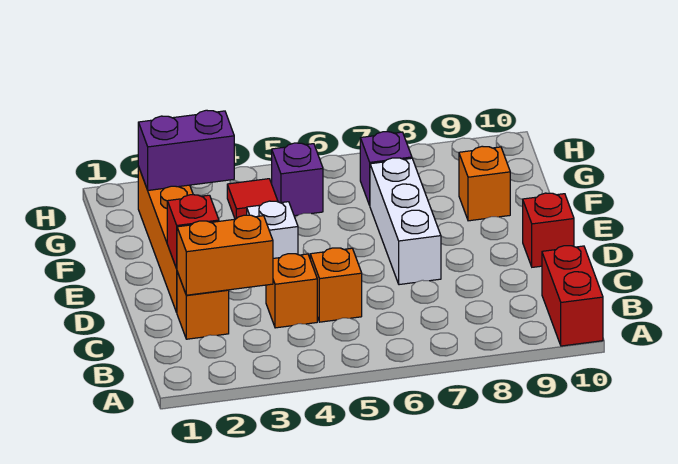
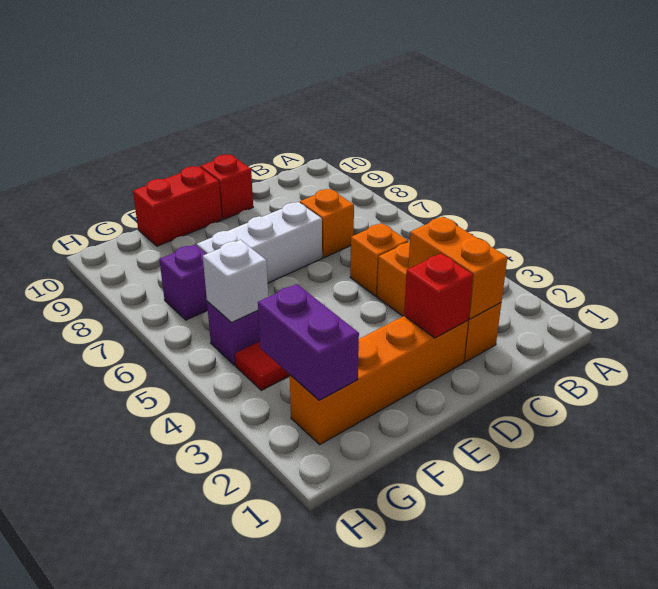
red 1x2 brick [542,246,603,346] -> red 1x2 brick moved to [133,166,222,246]
white 1x1 brick [247,201,298,258] -> white 1x1 brick moved to [203,240,268,323]
orange 1x1 brick [459,146,510,221] -> orange 1x1 brick moved to [300,189,354,258]

